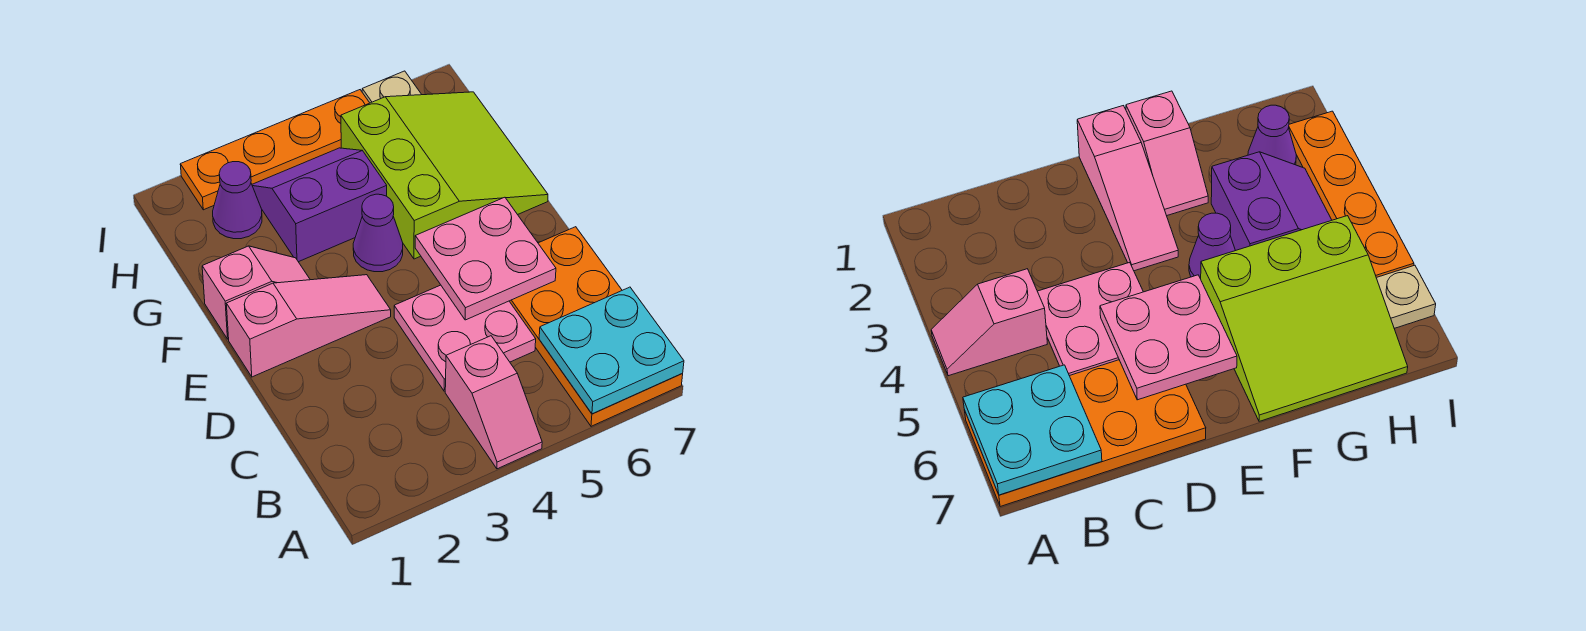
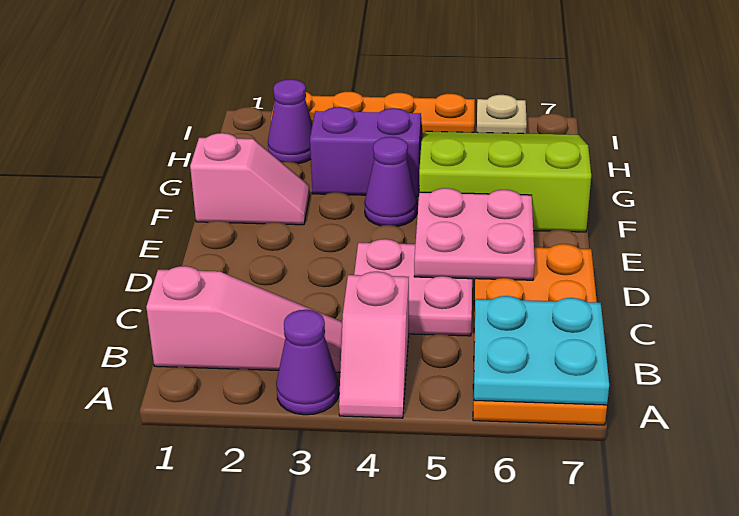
none -> purple 1x1 cone [276,310,339,415]
pink 1x3 slope [226,275,391,377] -> pink 1x3 slope moved to [146,266,342,372]
lime 3x3 slope [341,92,548,259] -> lime 3x3 slope turned to [419,131,591,232]

